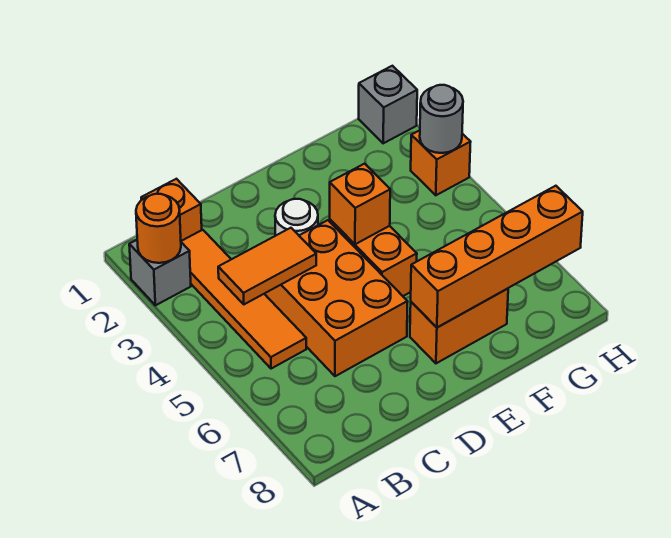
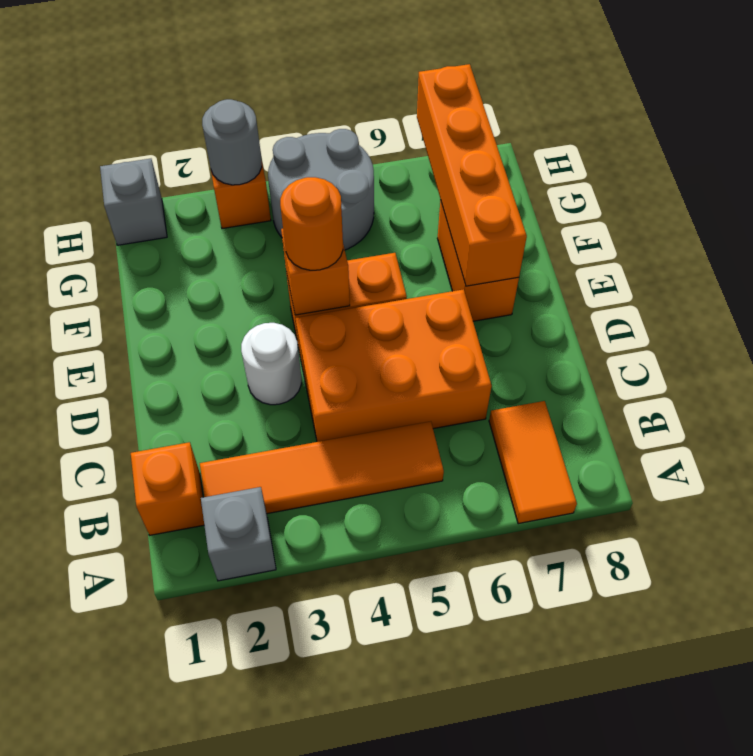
orange 1x1 round brick [136,194,181,263] -> orange 1x1 round brick moved to [280,177,343,270]
orange 1x2 tile [218,228,316,304] -> orange 1x2 tile moved to [489,401,577,524]
none -> grey 2x2 round brick [268,129,374,250]

